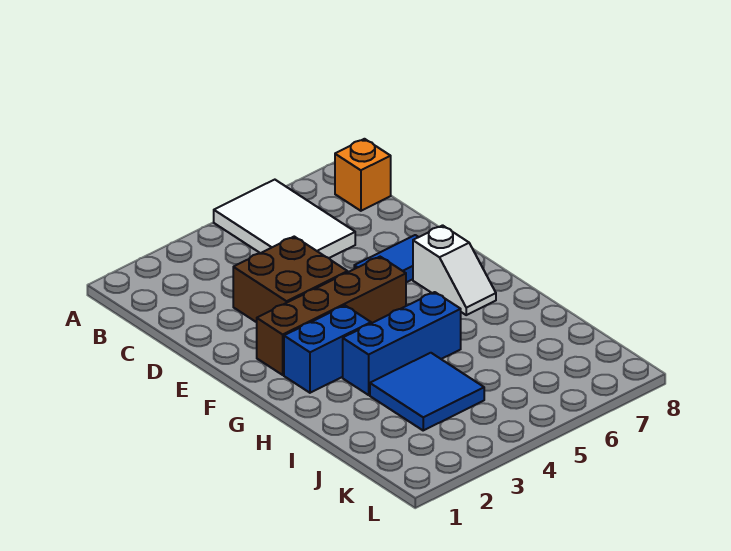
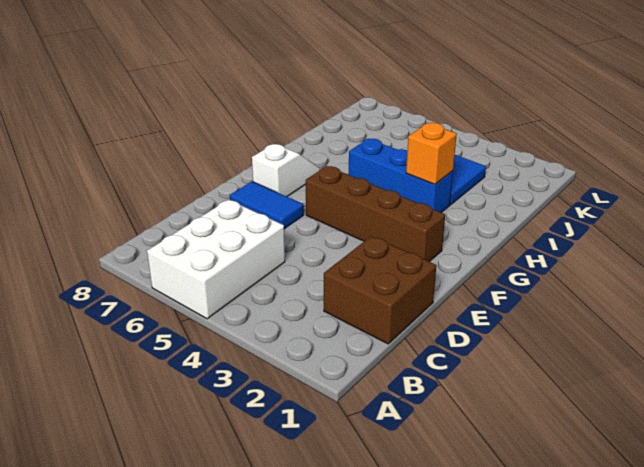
white 2x3 tile [214,180,355,258] -> white 2x3 brick [147,199,285,319]
orange 1x1 brick [335,139,391,211] -> orange 1x1 brick moved to [406,123,457,184]
brown 2x2 brick [233,237,348,322] -> brown 2x2 brick moved to [324,236,436,344]
blue 1x2 brick [284,305,371,393] -> none

